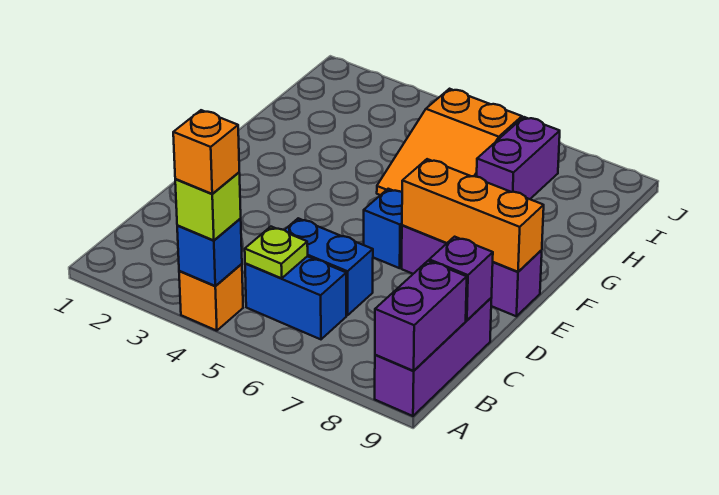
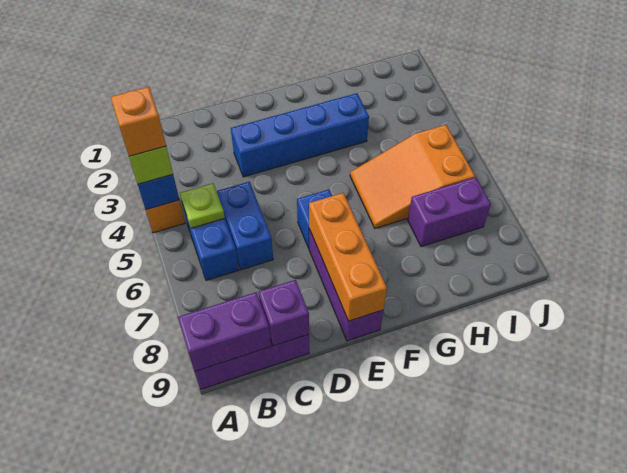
none -> blue 1x4 brick [231,93,369,177]

